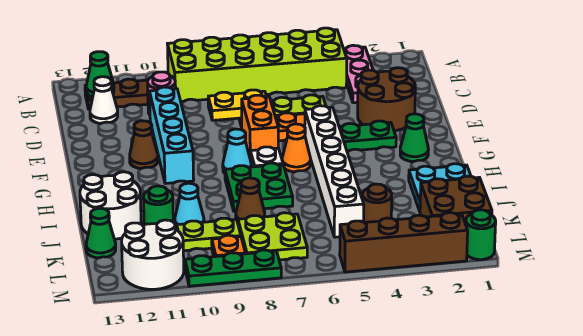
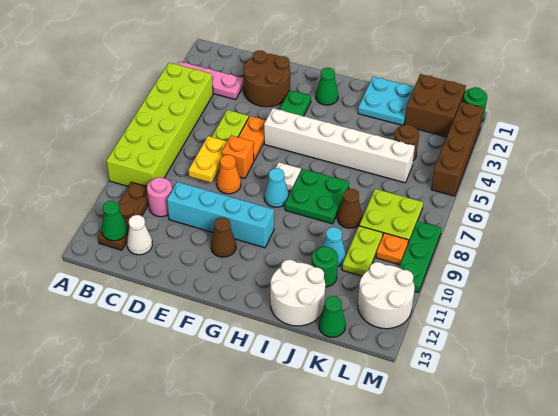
orange 1x2 brick [242,95,278,157] -> orange 1x1 brick [222,135,254,178]
orange 1x1 cone [282,124,311,172] -> orange 1x1 cone moved to [217,155,241,194]

